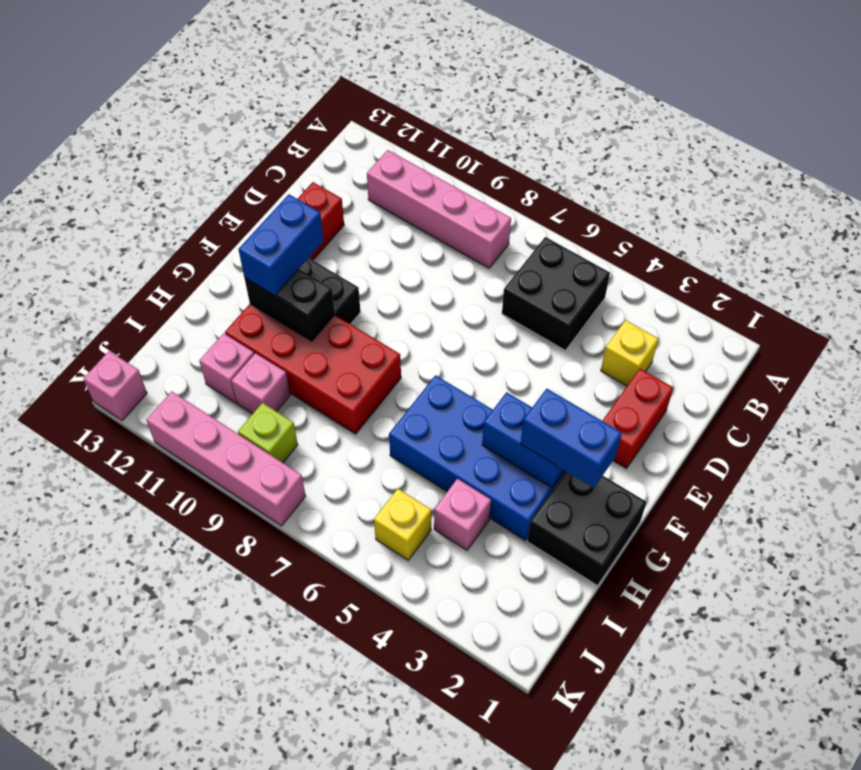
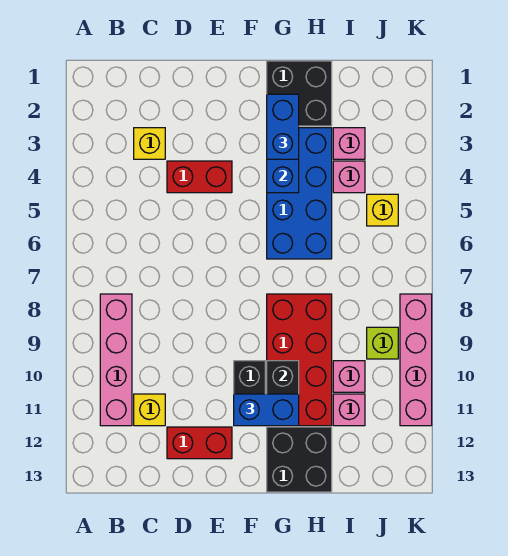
black 2x2 brick [502,237,610,350] -> black 2x2 brick moved to [267,427,332,492]
none -> yellow 1x1 brick [134,394,165,426]
red 1x2 brick [603,369,673,468] -> red 1x2 brick moved to [167,161,232,193]
pink 1x1 brick [83,351,147,421] -> pink 1x1 brick moved to [333,128,365,159]

